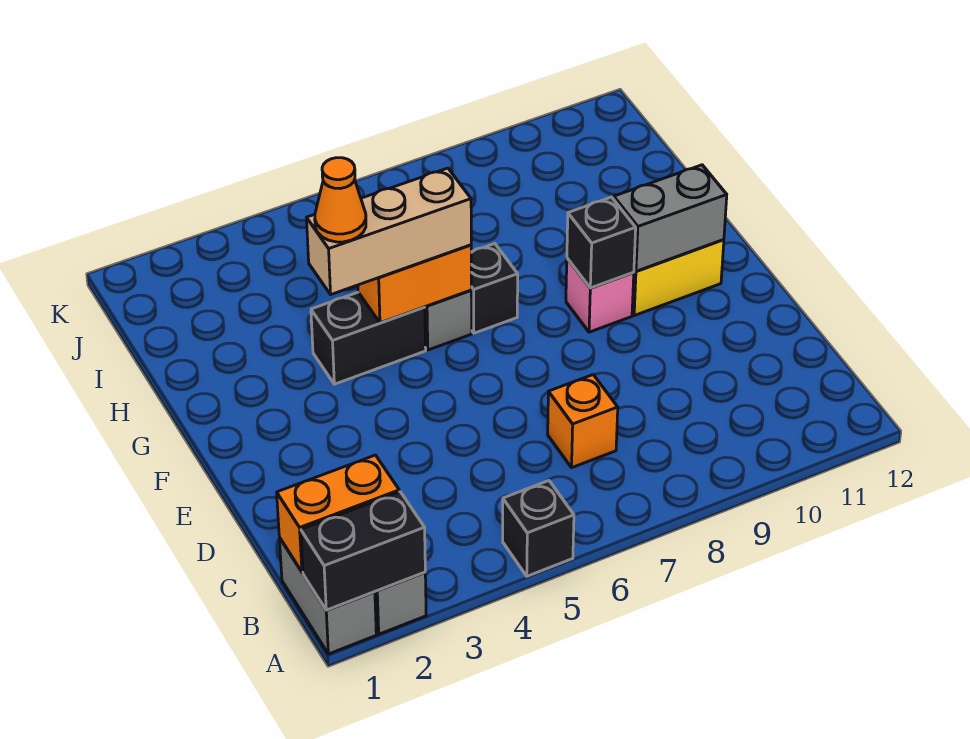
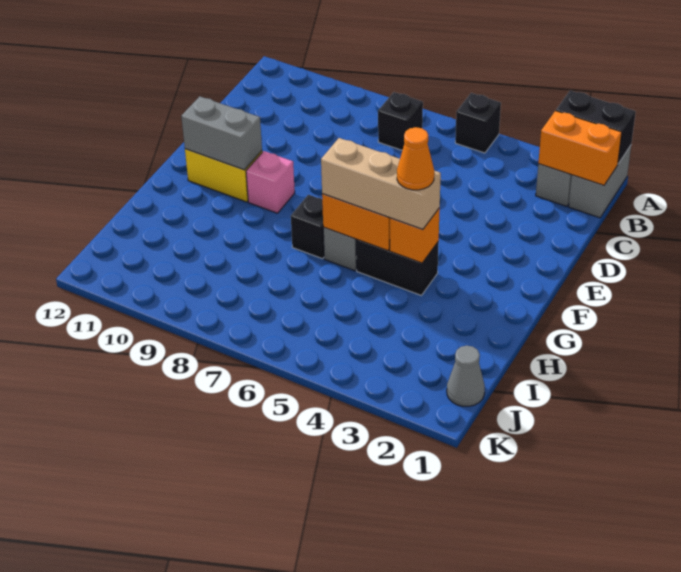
orange 1x1 brick [548,375,618,467] -> orange 1x1 brick moved to [390,208,440,263]
black 1x1 brick [567,197,636,288] -> black 1x1 brick moved to [378,92,423,150]
none -> grey 1x1 cone [447,346,485,406]

